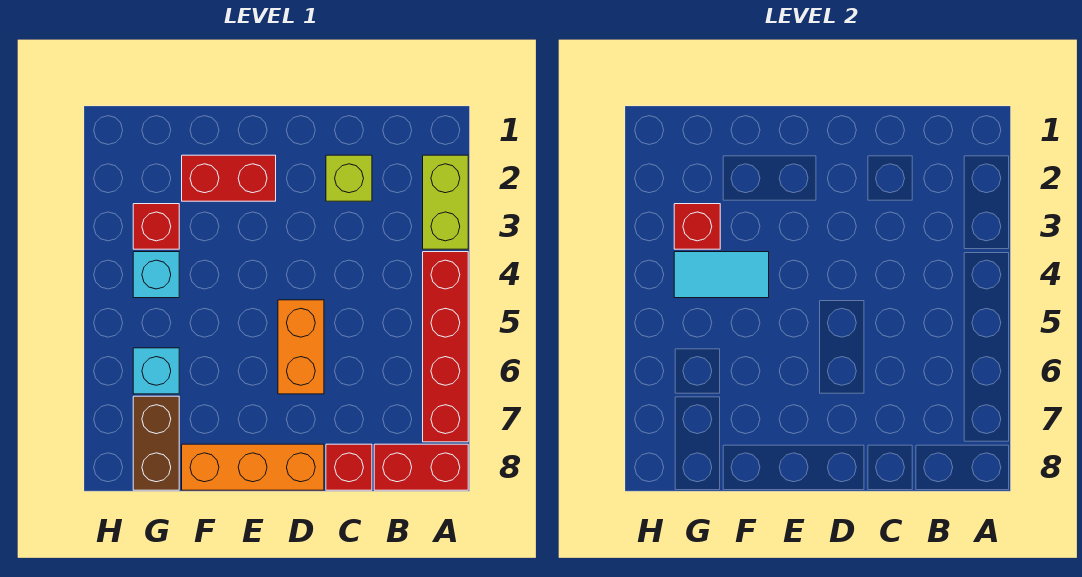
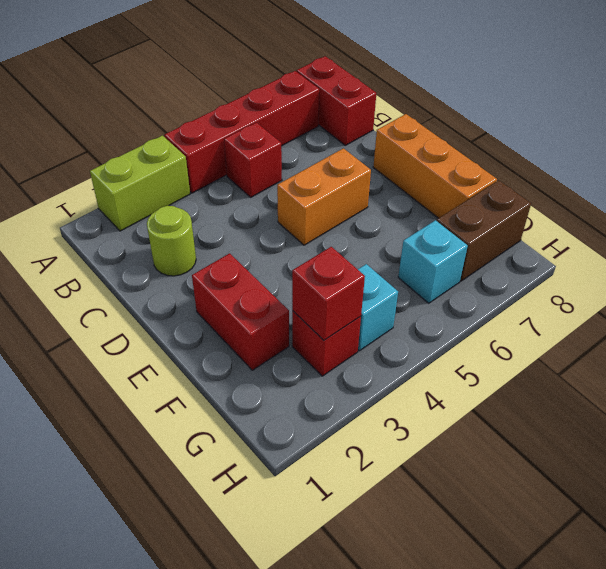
lime 1x1 brick [326,155,372,201] -> lime 1x1 round brick [147,206,196,276]
red 1x1 brick [326,444,372,490] -> red 1x1 brick moved to [224,123,282,197]
cyan 1x2 tile [674,252,769,298] -> none

